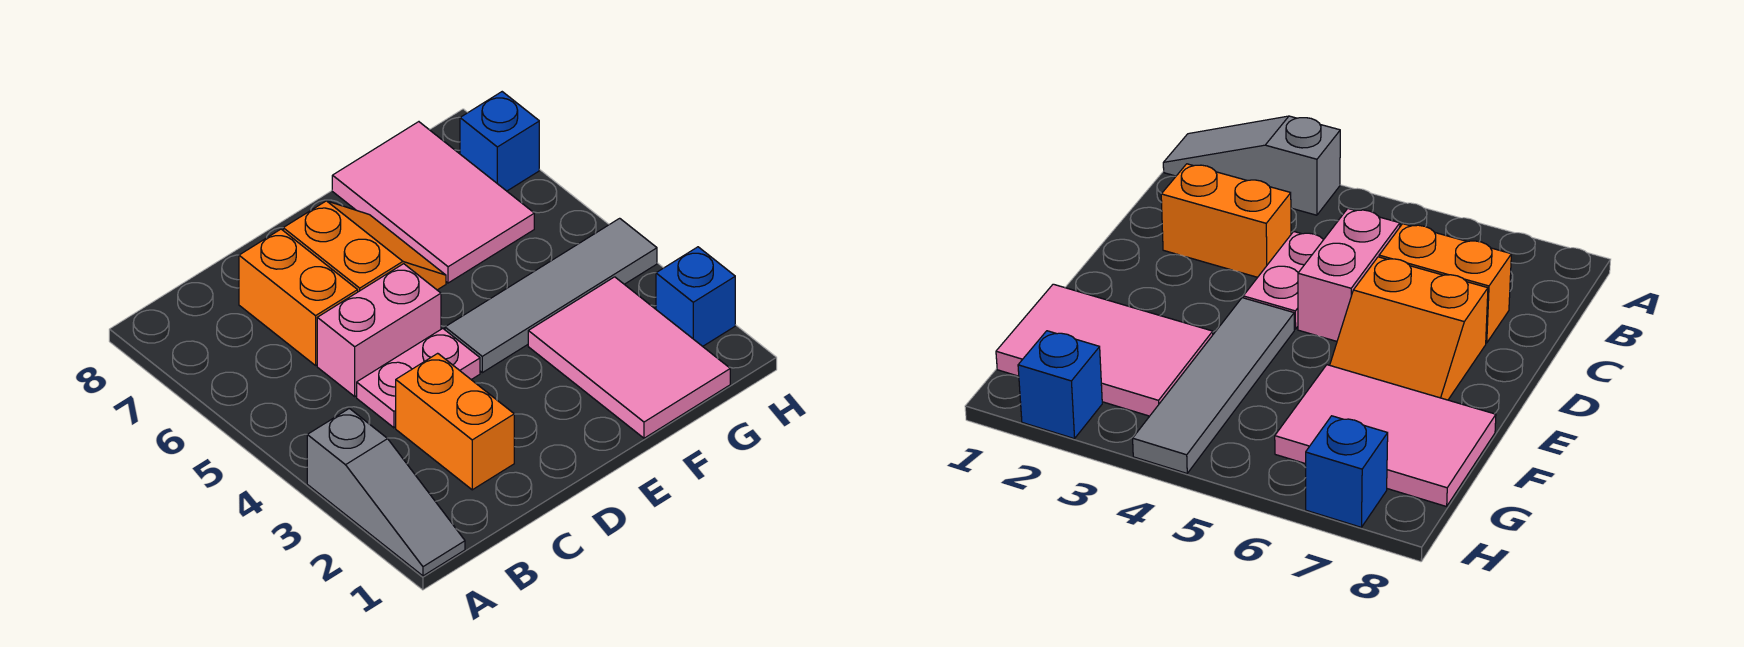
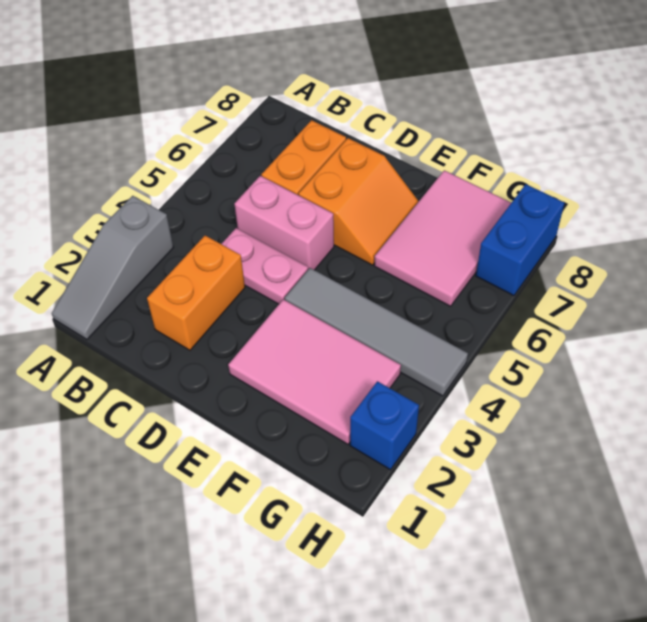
pink 2x3 tile [528,277,730,438] -> pink 2x3 tile turned to [228,299,401,444]
blue 1x1 brick [460,92,539,191] -> blue 1x2 brick [476,184,564,296]

